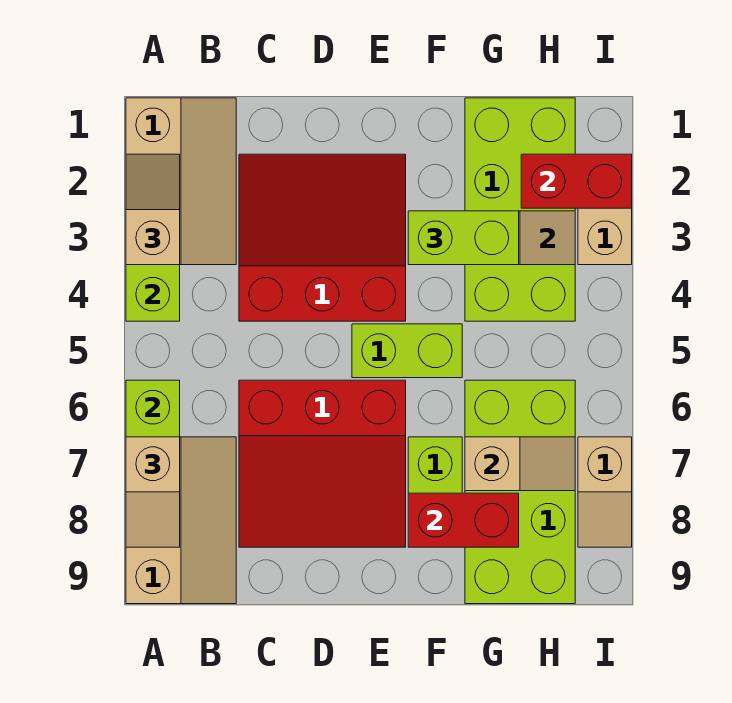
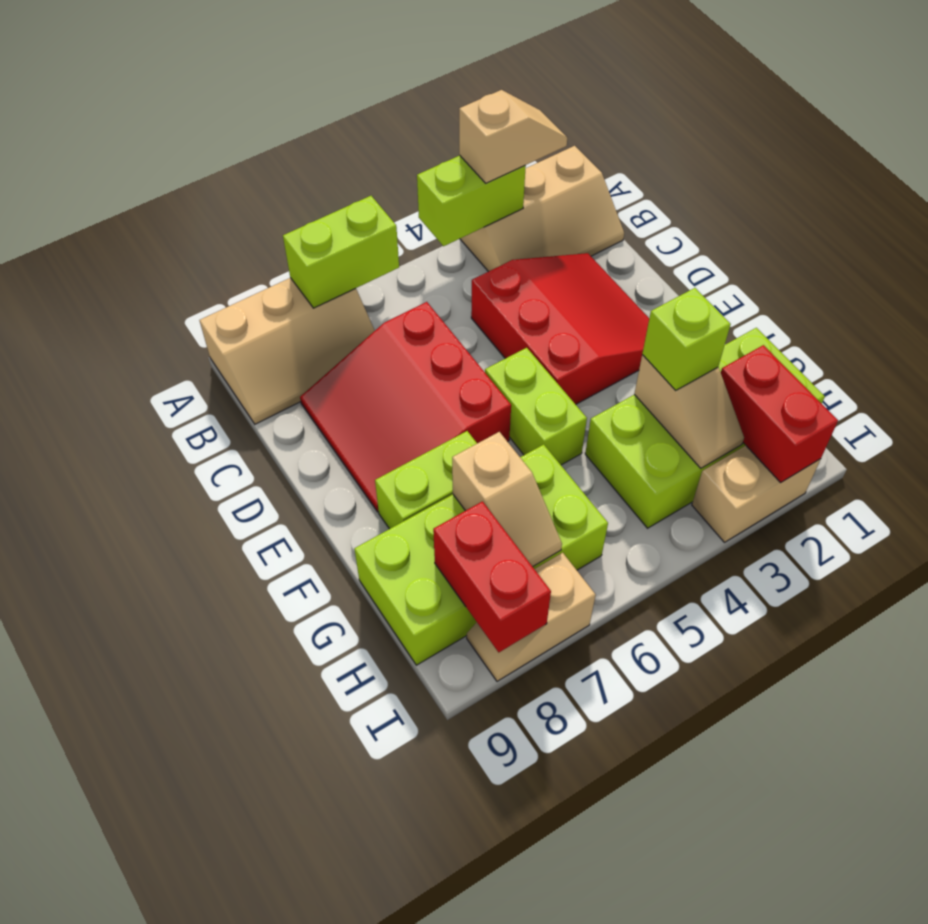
tan 1x2 slope [126,437,180,547] -> none
lime 1x2 brick [408,211,519,265] -> lime 1x1 brick [642,288,731,391]
red 1x2 brick [408,493,519,547] -> red 1x2 brick moved to [433,501,551,652]

